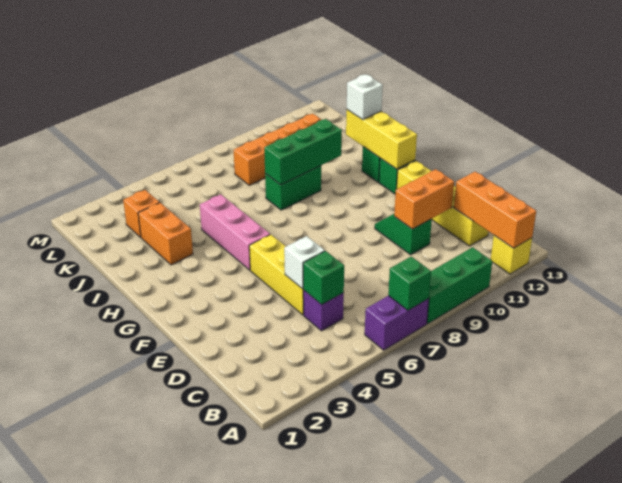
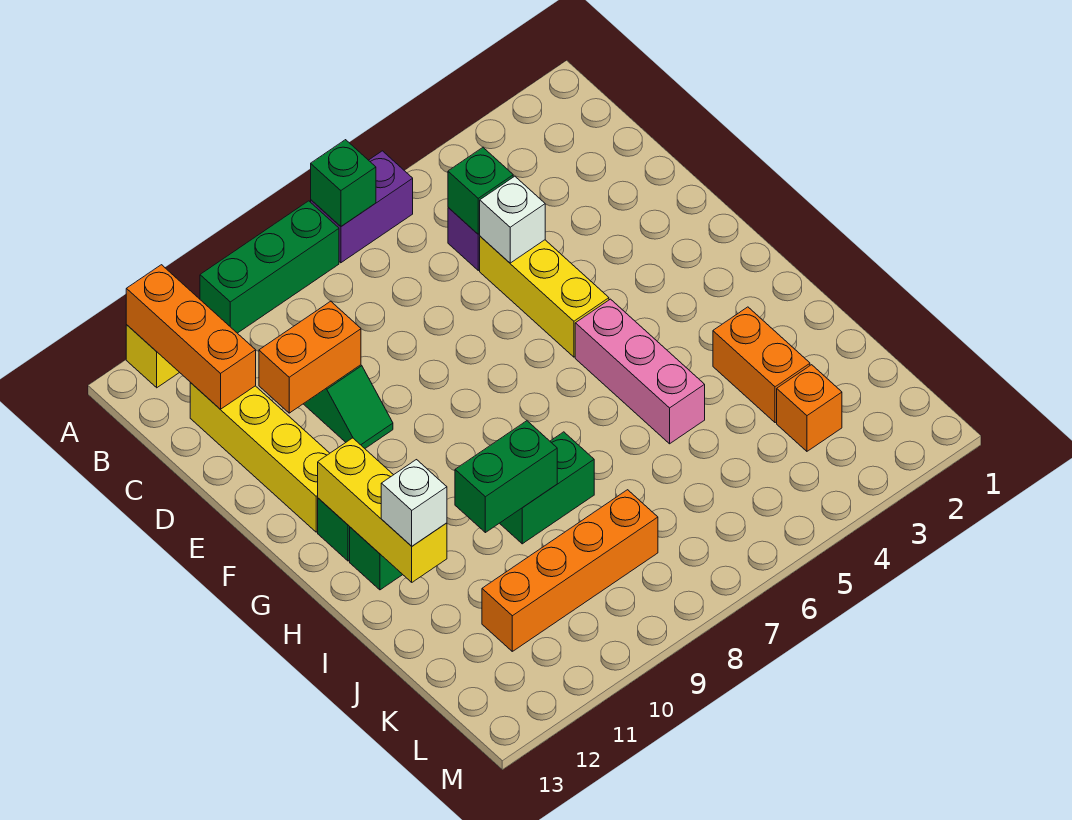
green 1x3 brick [264,119,342,185] -> green 1x2 brick [455,421,557,533]

